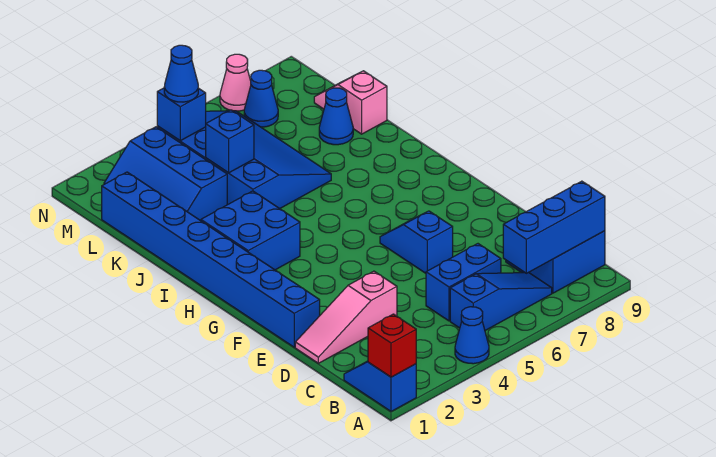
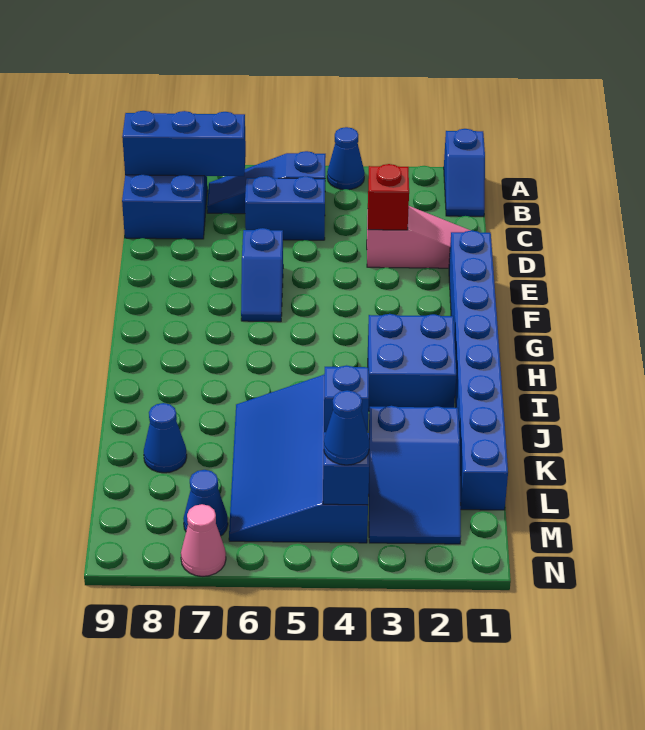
red 1x1 brick [368,314,416,377] -> red 1x1 brick moved to [368,164,409,230]
blue 2x3 slope [104,127,227,221] -> blue 2x3 slope turned to [369,406,461,544]
pink 1x2 slope [314,71,387,134] -> none

